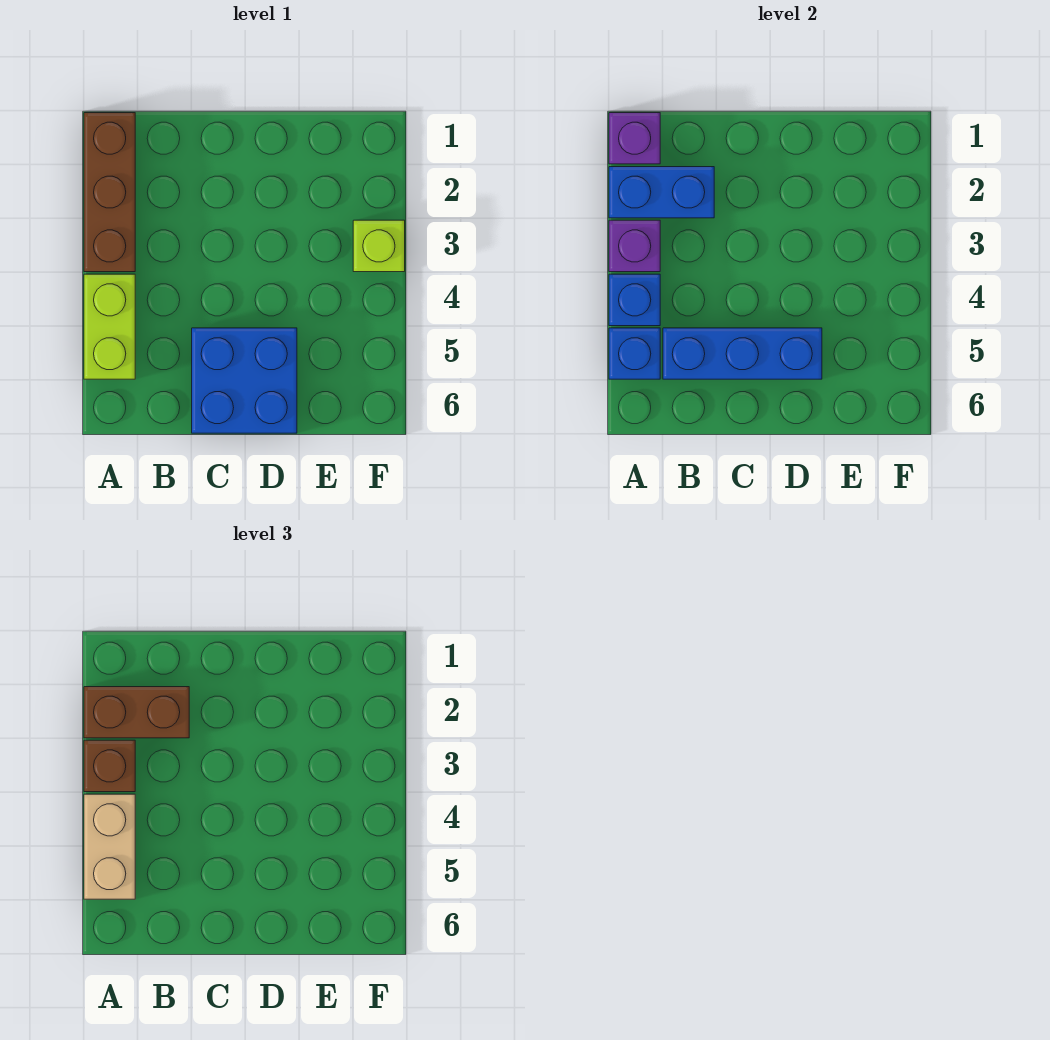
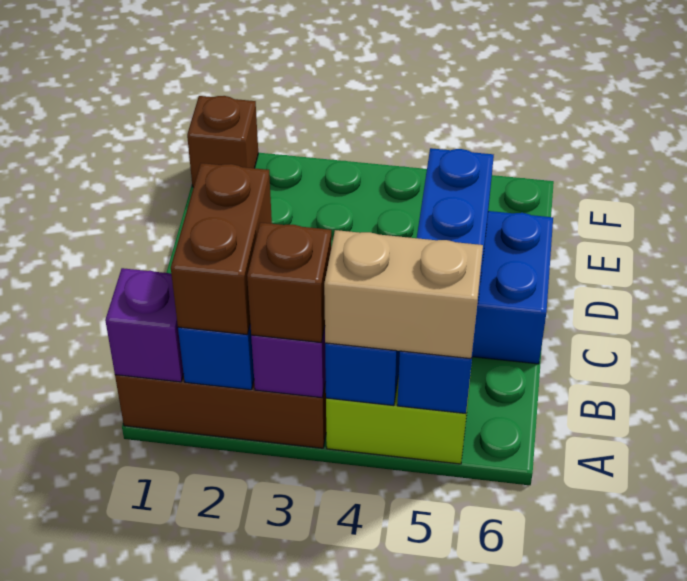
none -> brown 1x1 brick [187,96,258,187]
lime 1x1 brick [353,220,405,272] -> none

